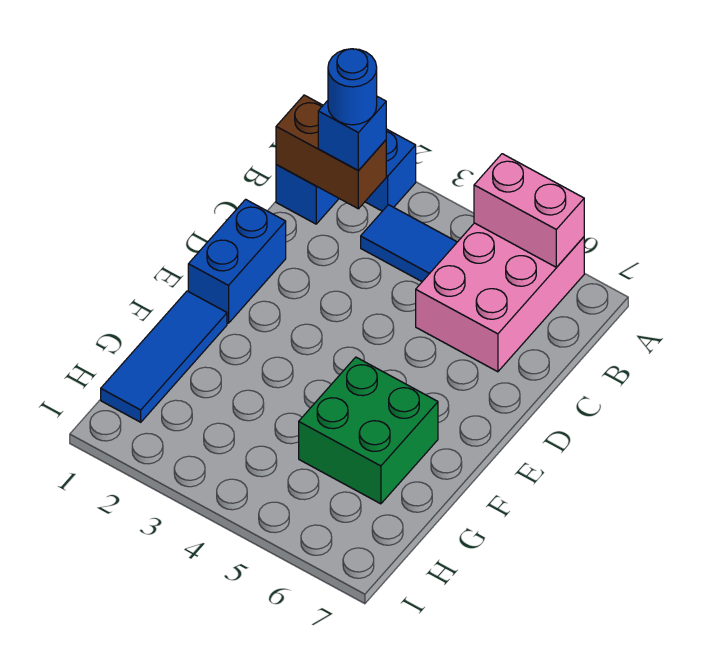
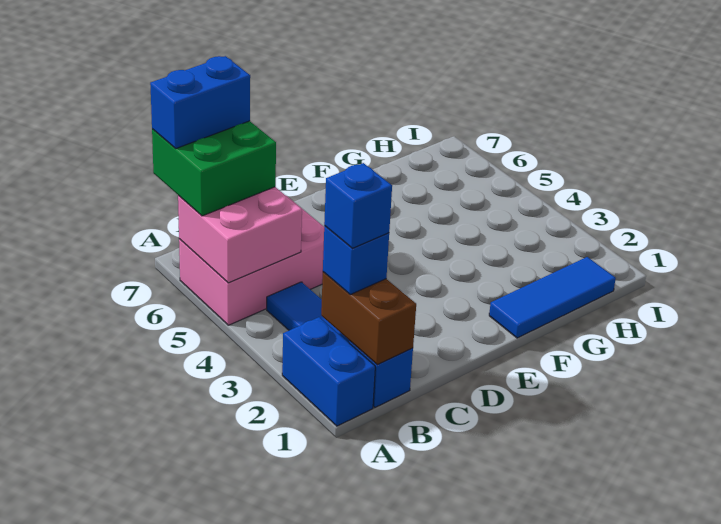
pink 1x2 brick [474,154,584,267] -> pink 2x2 brick [178,187,302,283]
blue 1x1 round brick [328,49,377,125] -> blue 1x1 brick [324,163,392,248]
blue 1x2 brick [188,199,286,323] -> blue 1x2 brick moved to [150,56,250,149]
green 2x2 brick [299,357,438,504] -> green 2x2 brick moved to [152,121,276,216]

